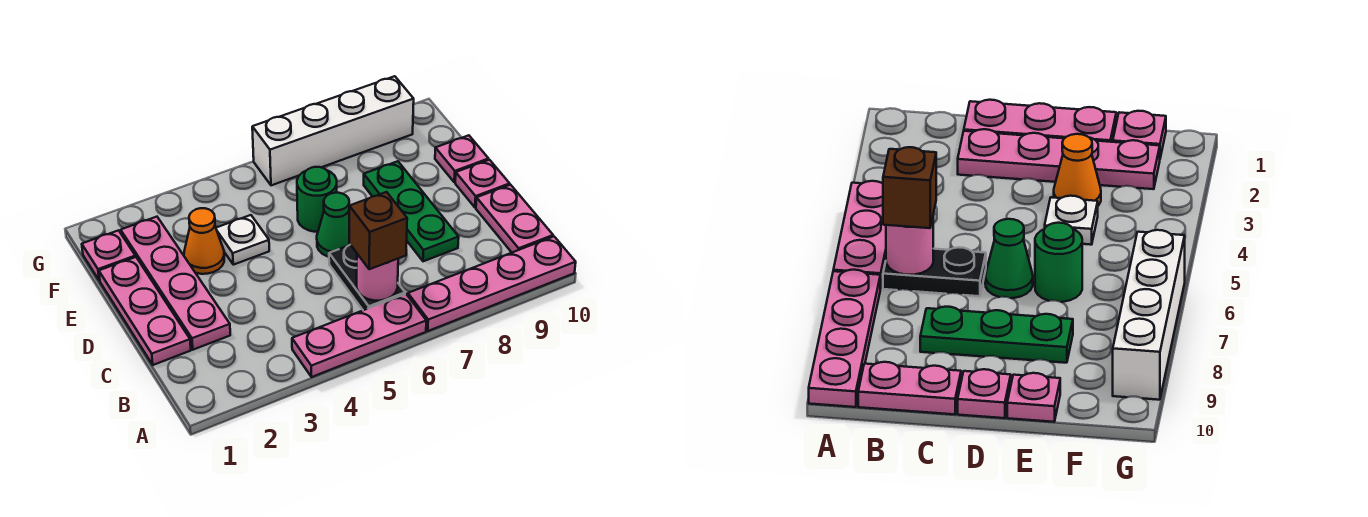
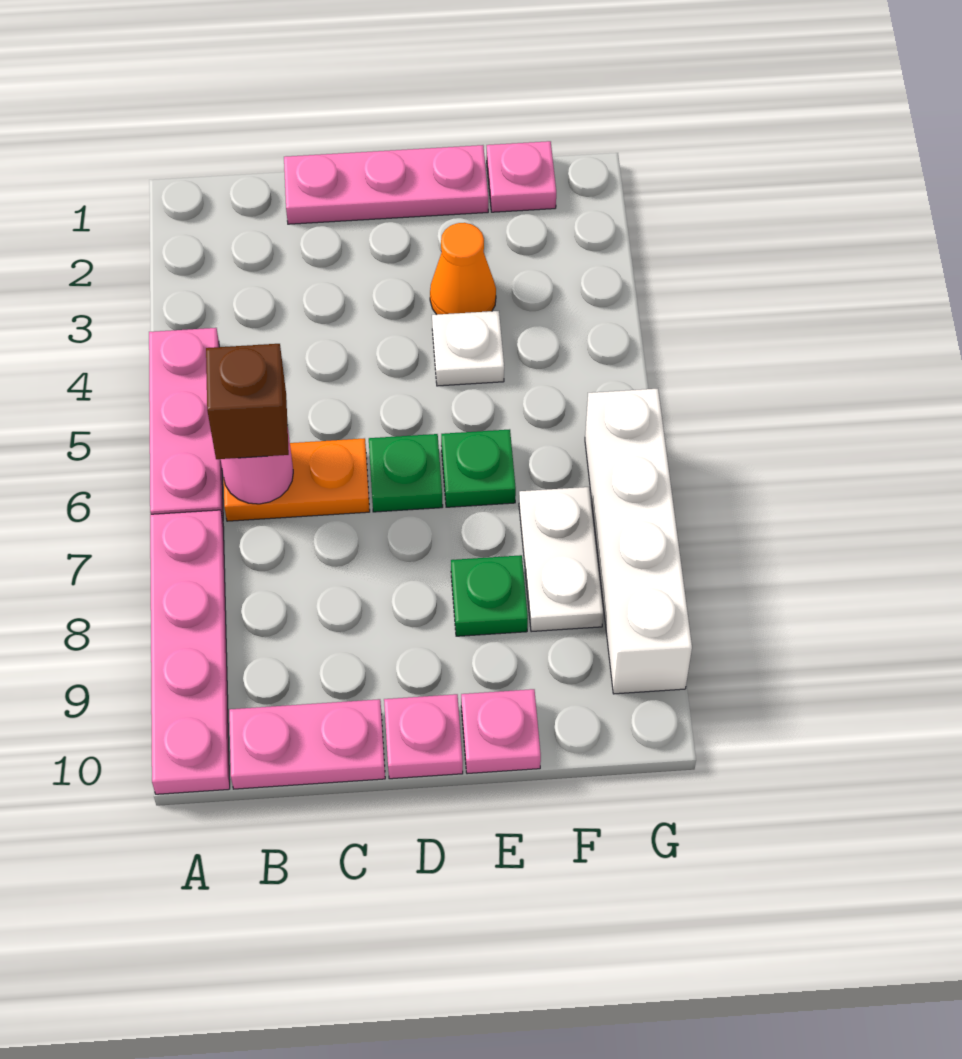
black 1x2 plate [329,245,405,310] -> orange 1x2 plate [224,438,370,521]
pink 1x4 plate [121,217,230,350] -> none
green 1x3 plate [364,161,459,261] -> green 1x1 plate [451,555,528,636]
green 1x1 cone [317,193,350,257] -> green 1x1 plate [369,434,443,512]
green 1x1 round brick [297,167,337,232] -> green 1x1 plate [441,429,516,507]
none -> white 1x2 plate [519,487,603,632]

